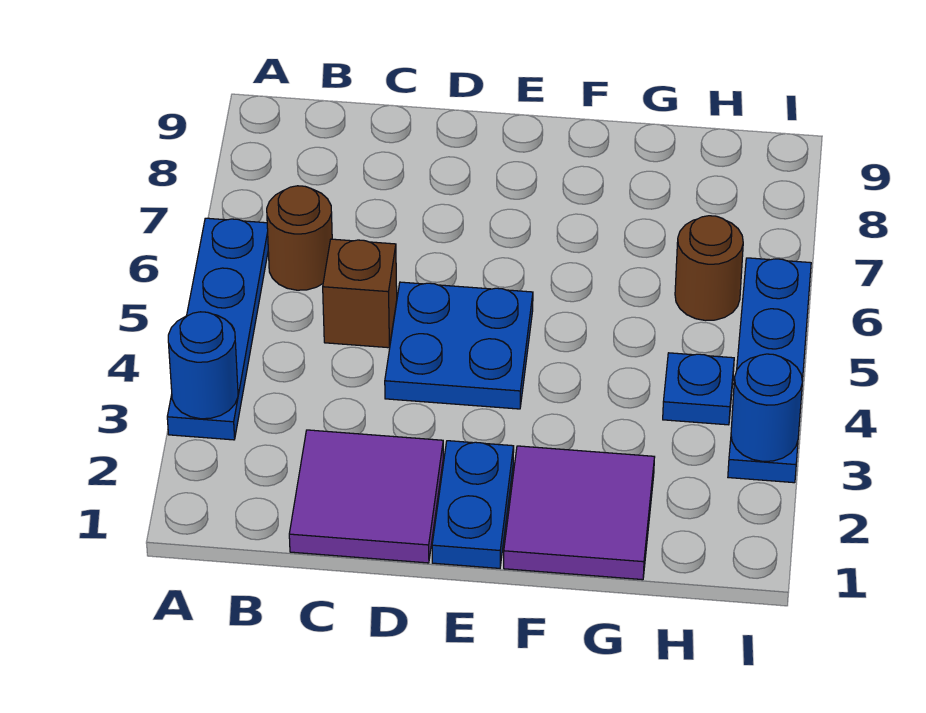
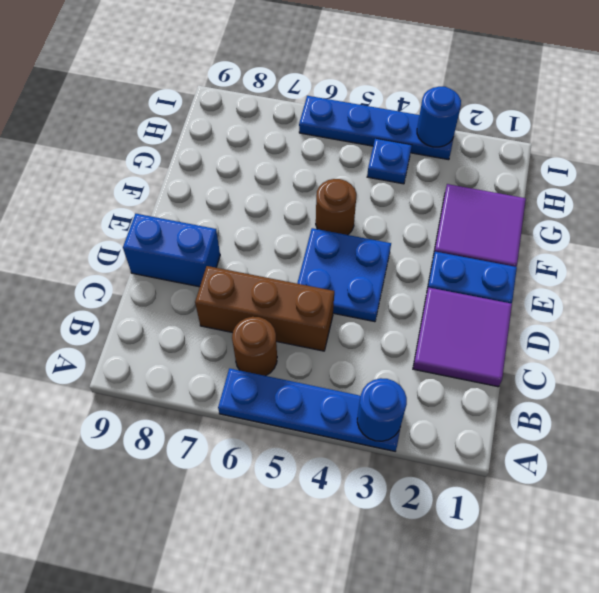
brown 1x1 brick [323,239,397,348] -> brown 1x3 brick [195,266,334,351]
none -> blue 1x2 brick [123,214,220,287]
brown 1x1 round brick [675,216,743,321] -> brown 1x1 round brick moved to [316,179,356,235]

